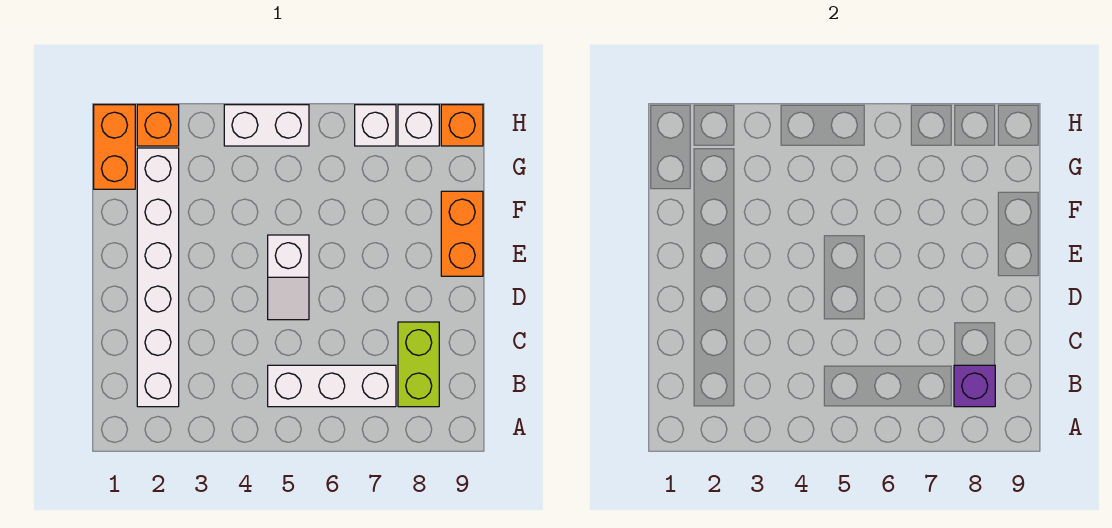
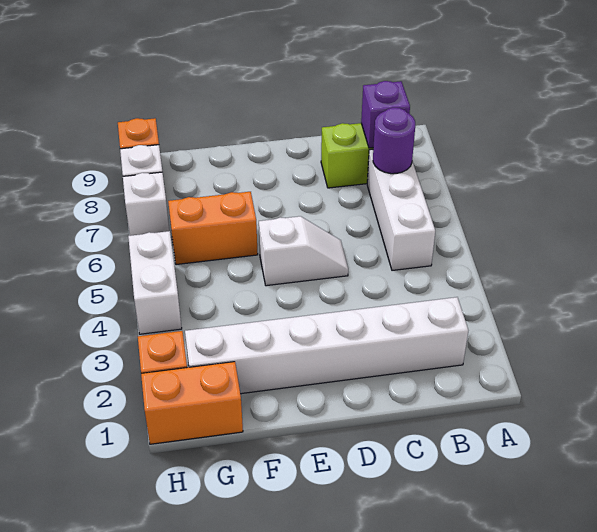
none -> purple 1x1 round brick [373,108,415,174]
orange 1x2 brick [441,191,483,276] -> orange 1x2 brick moved to [168,192,258,265]

